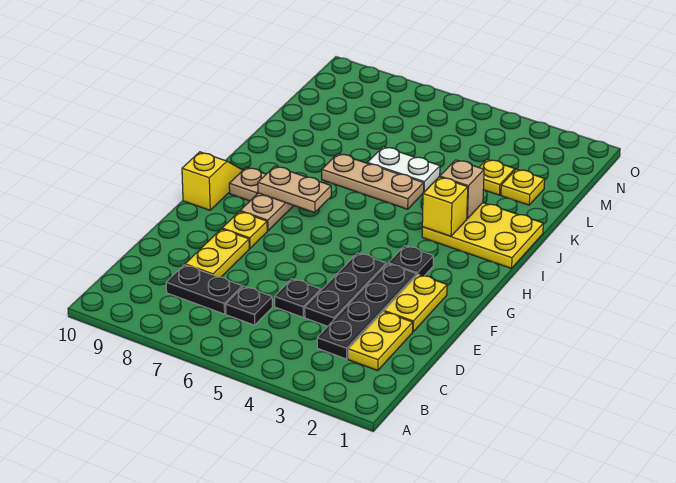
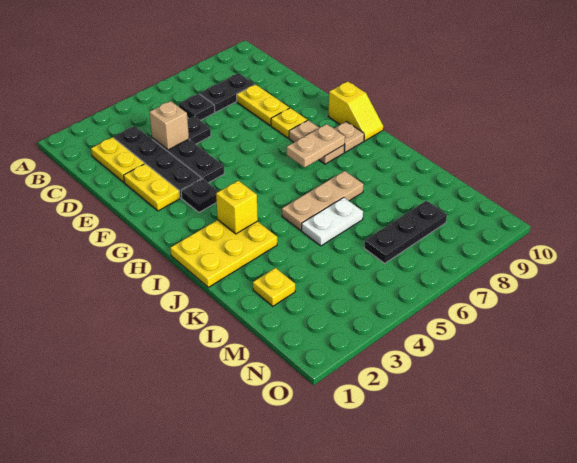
tan 1x1 brick [440,160,484,219] -> tan 1x1 brick moved to [150,101,189,150]
yellow 1x1 plate [479,159,515,195] -> none
none -> black 1x3 plate [364,201,447,263]

